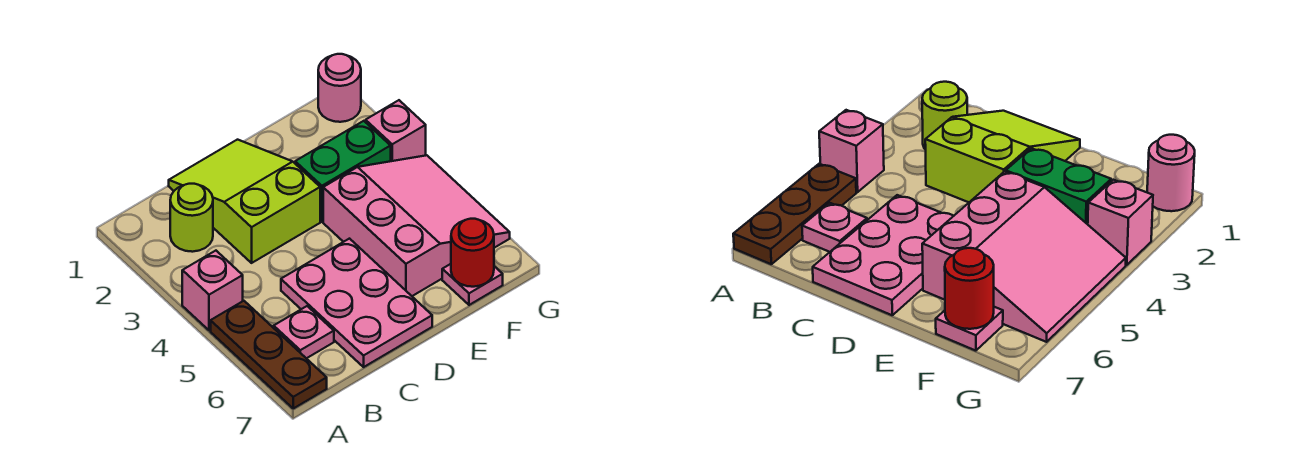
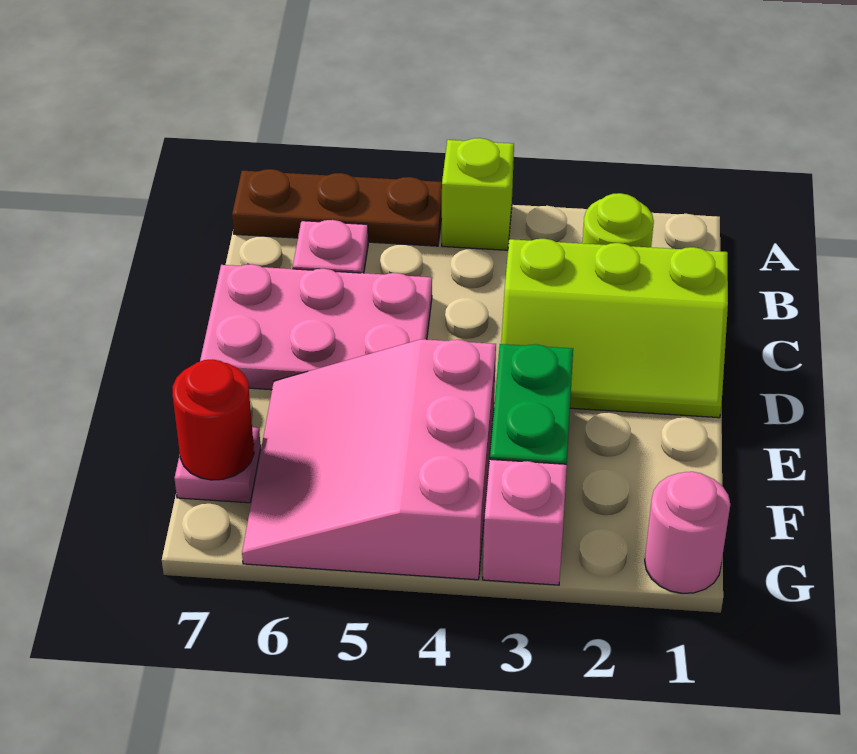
pink 1x1 brick [182,251,243,331] -> lime 1x1 brick [442,138,514,250]
lime 2x3 slope [169,140,320,263] -> lime 2x3 slope turned to [501,239,728,418]
pink 3x3 slope [323,155,510,296] -> pink 3x3 slope turned to [242,339,496,580]

